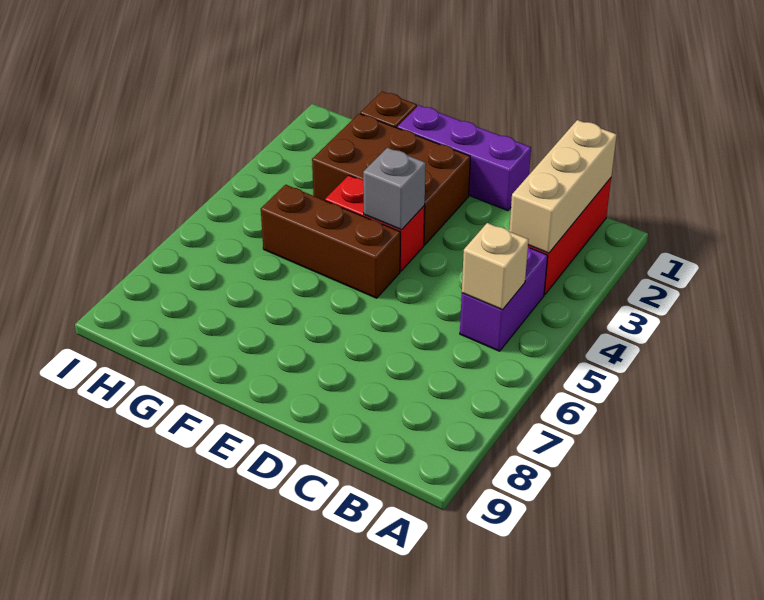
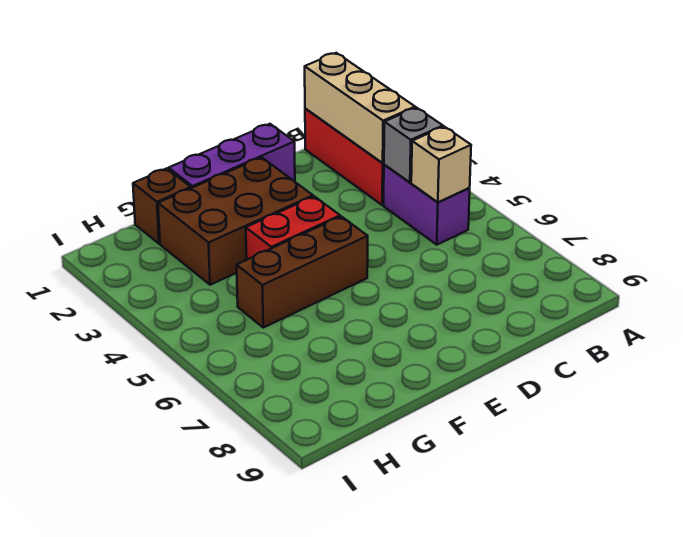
grey 1x1 brick [363,148,426,230] -> grey 1x1 brick moved to [384,108,443,182]

